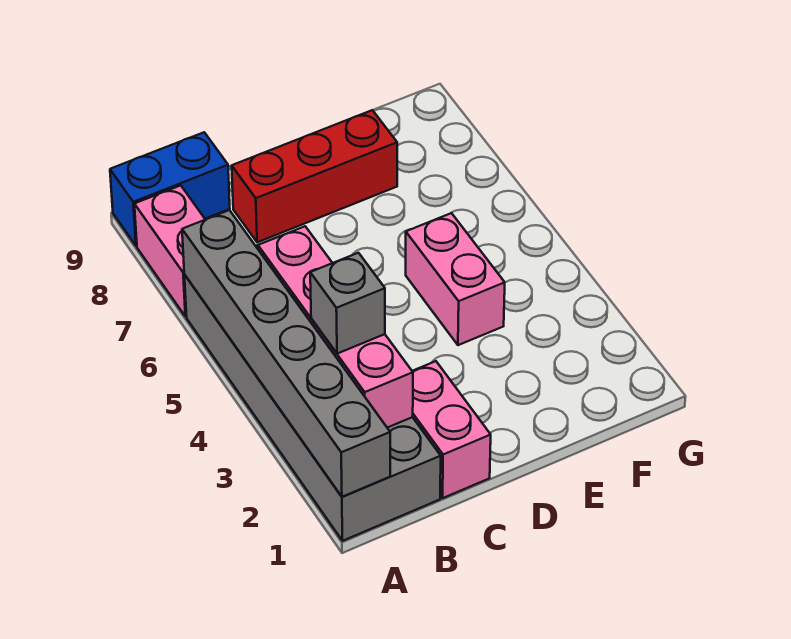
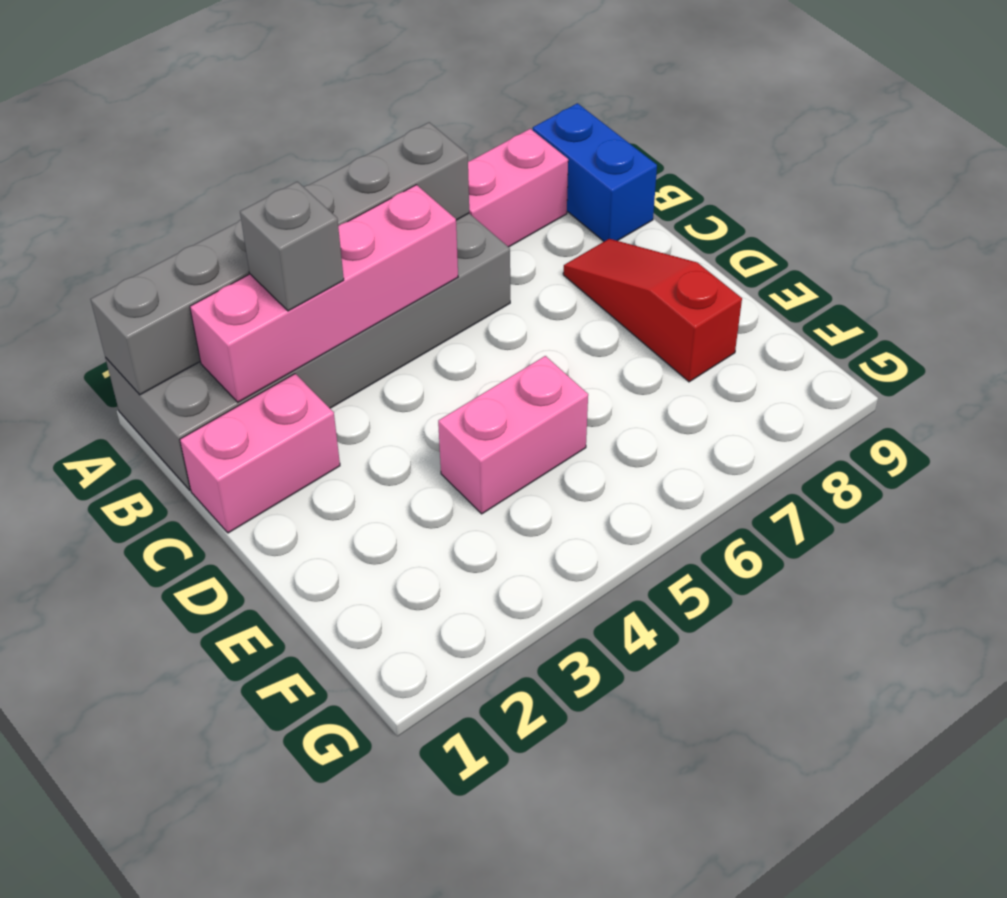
red 1x3 brick [232,110,397,242] -> red 1x3 slope [563,239,742,382]

